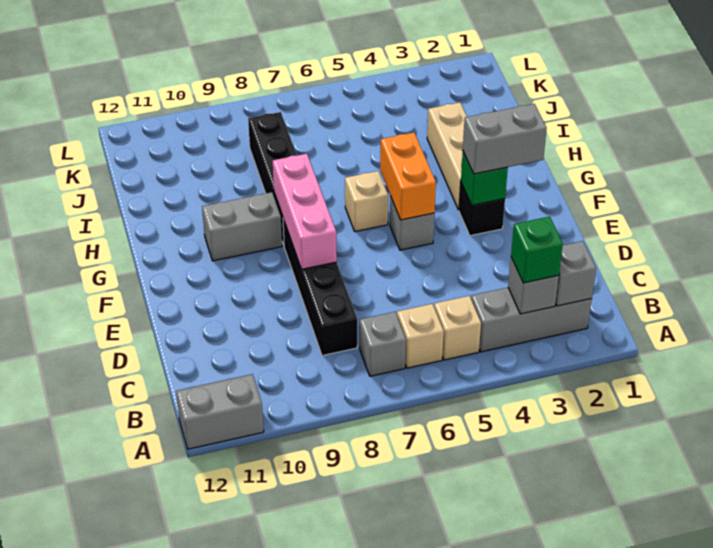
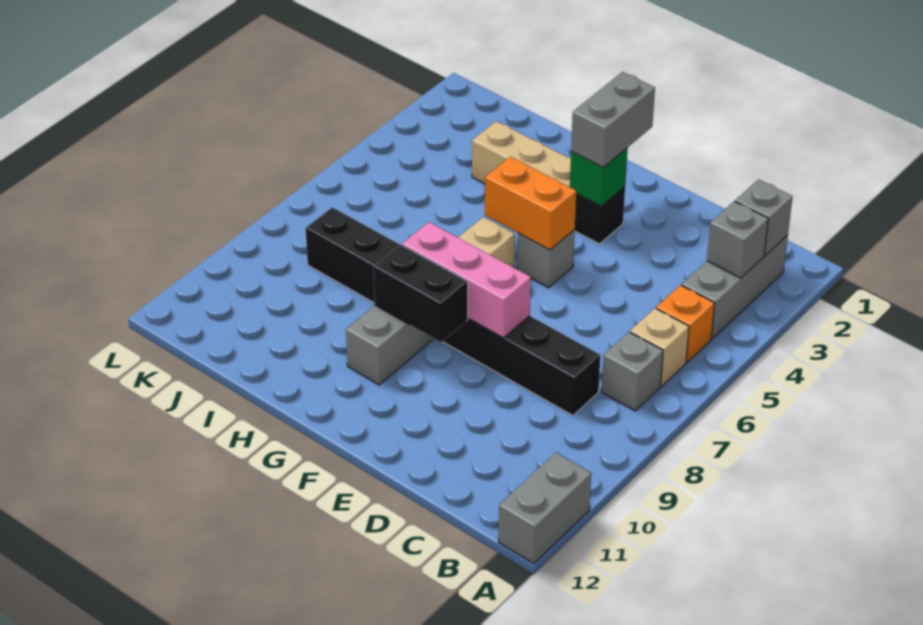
green 1x1 brick [511,217,563,283] -> none
tan 1x1 brick [434,296,481,360] -> orange 1x1 brick [656,285,715,362]
none -> black 1x2 brick [374,245,468,342]

